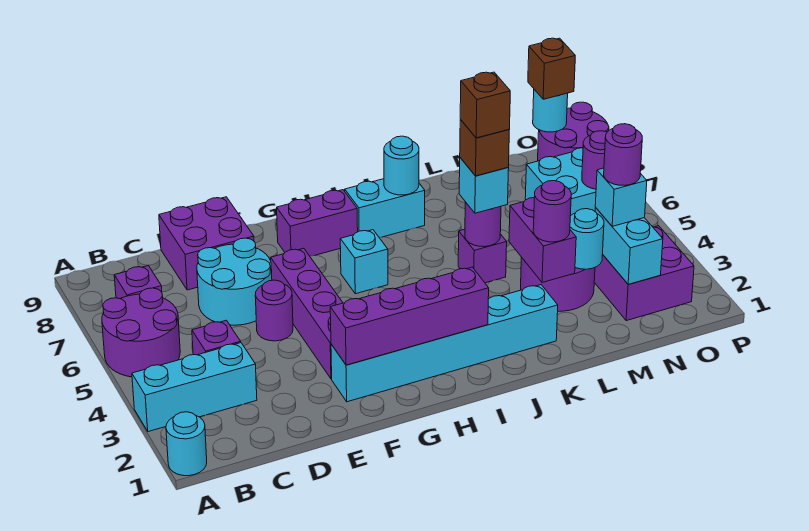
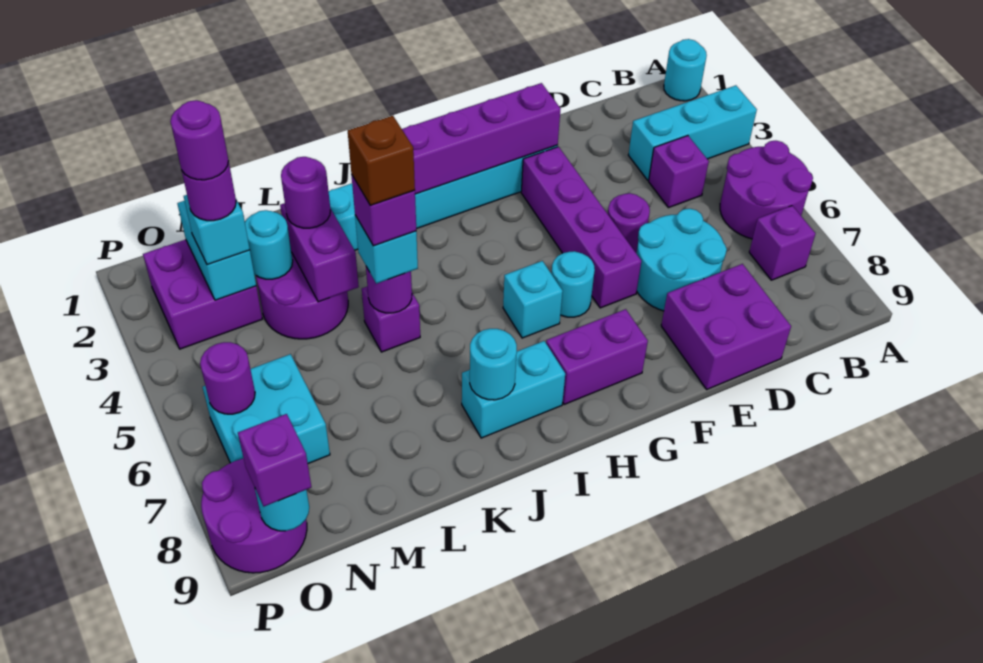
none -> cyan 1x1 round brick [551,251,595,317]
brown 1x1 brick [460,120,509,176] -> purple 1x1 brick [351,174,416,246]
none -> purple 1x1 round brick [170,100,229,180]
brown 1x1 brick [528,38,575,99] -> purple 1x1 brick [238,414,311,506]

